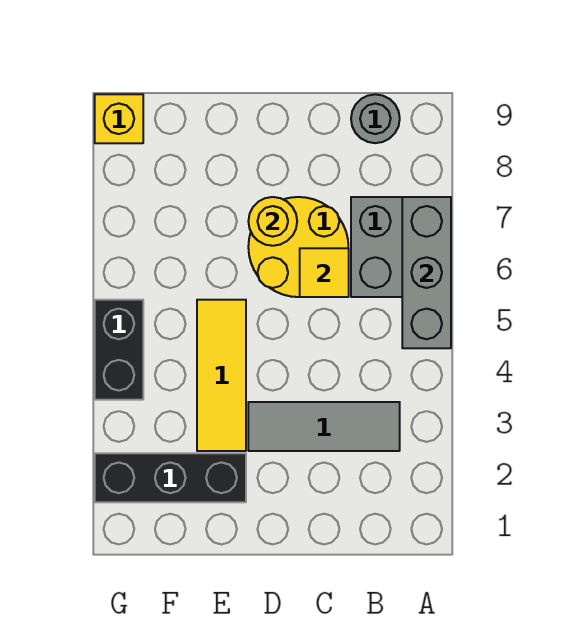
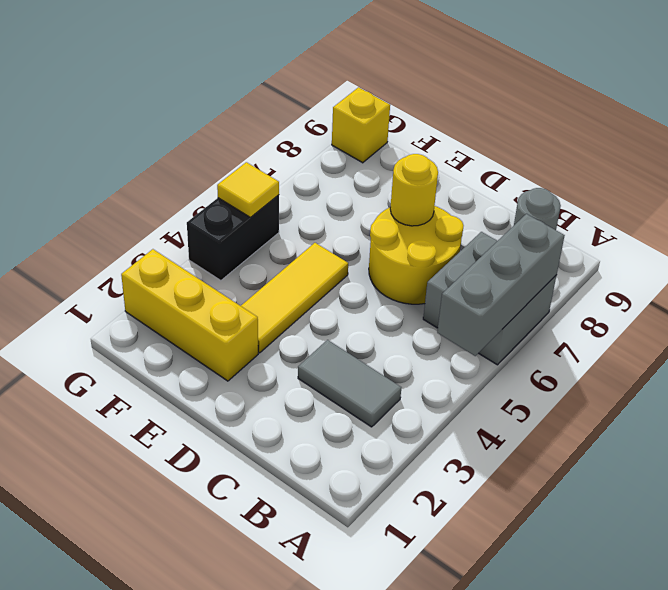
grey 1x3 tile [248,402,400,451] -> grey 1x2 tile [298,340,401,427]
yellow 1x1 tile [300,248,349,297] -> yellow 1x1 tile moved to [217,162,279,217]
black 1x3 brick [95,453,246,502] -> yellow 1x3 brick [121,249,258,381]

